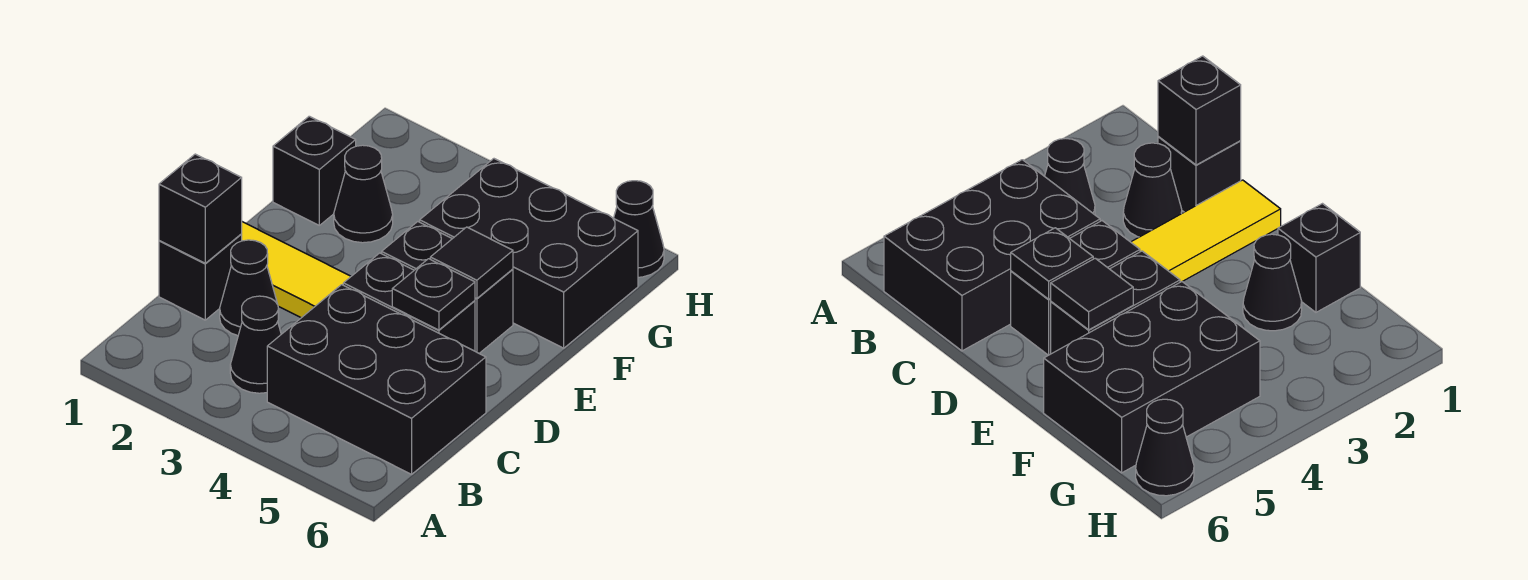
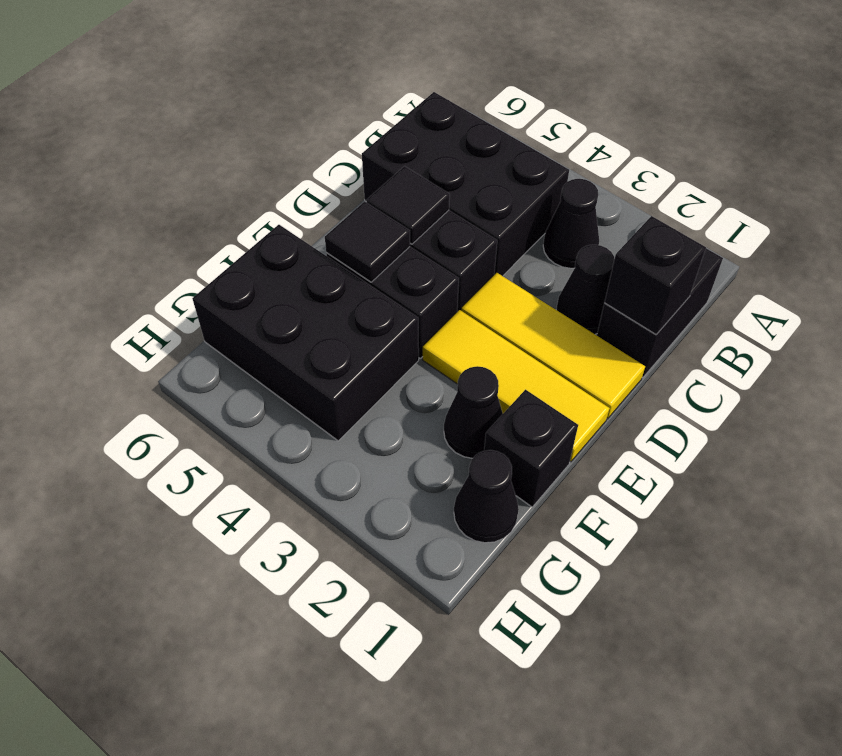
black 1x1 brick [159,234,242,320] -> black 1x2 brick [597,248,723,377]
black 1x1 plate [392,259,475,330] -> black 1x1 tile [366,166,450,244]
none -> yellow 1x3 tile [423,310,609,462]
black 1x1 cone [614,181,664,277] -> black 1x1 cone moved to [454,450,519,543]

